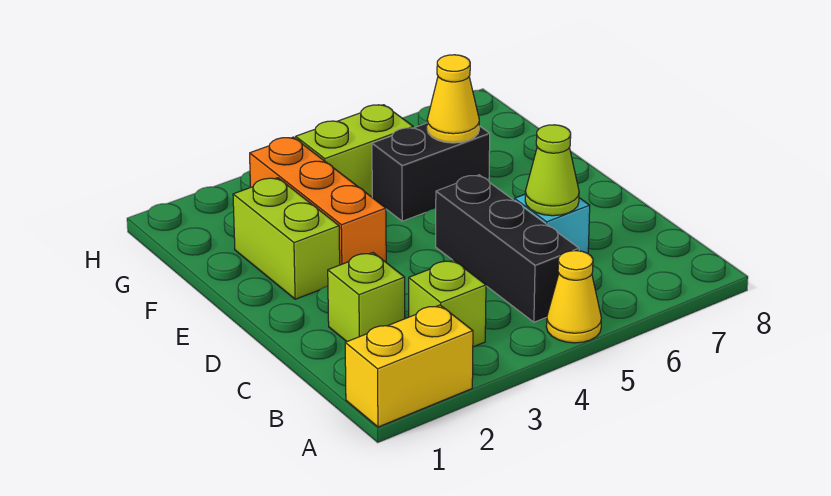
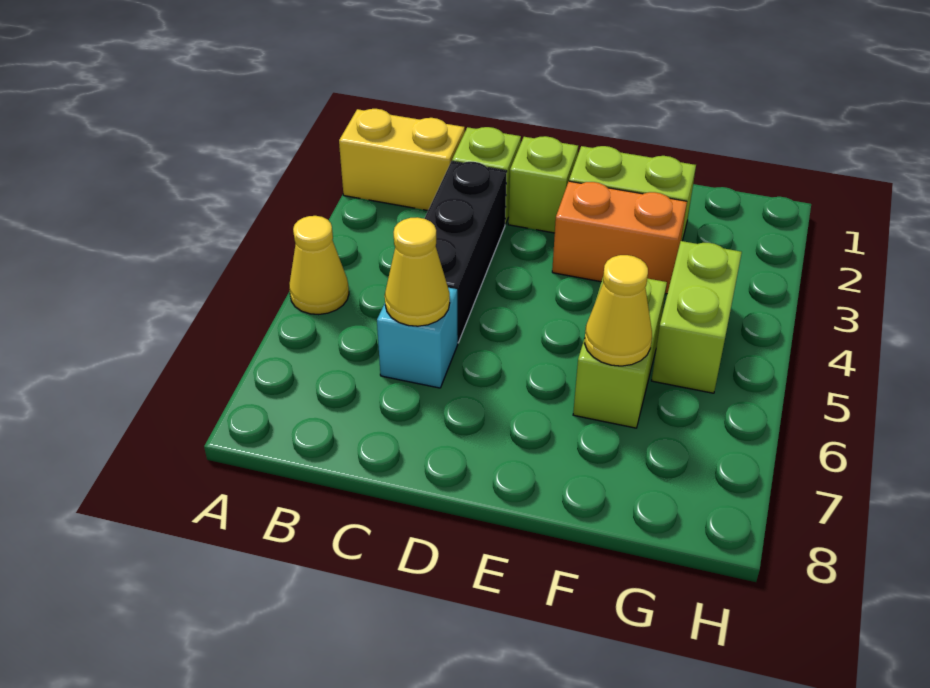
yellow 1x2 brick [345,305,473,427] -> yellow 1x2 brick turned to [339,109,465,210]
lime 1x1 brick [409,260,486,347] -> lime 1x1 brick moved to [508,136,578,233]
black 1x3 brick [436,175,579,322] -> black 1x3 brick turned to [424,161,507,343]
lime 1x1 cone [525,125,579,216] -> yellow 1x1 cone [385,217,450,326]
orange 1x3 brick [250,137,386,265] -> orange 1x2 brick [552,181,687,294]
black 1x2 brick [372,123,490,221] -> lime 1x2 brick [573,278,667,428]

